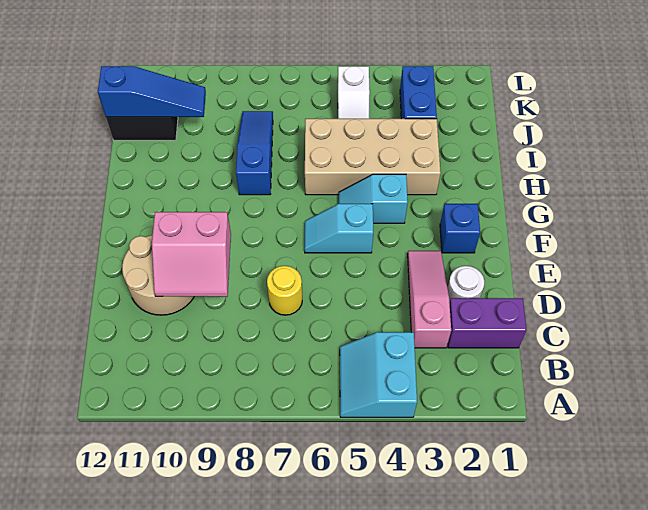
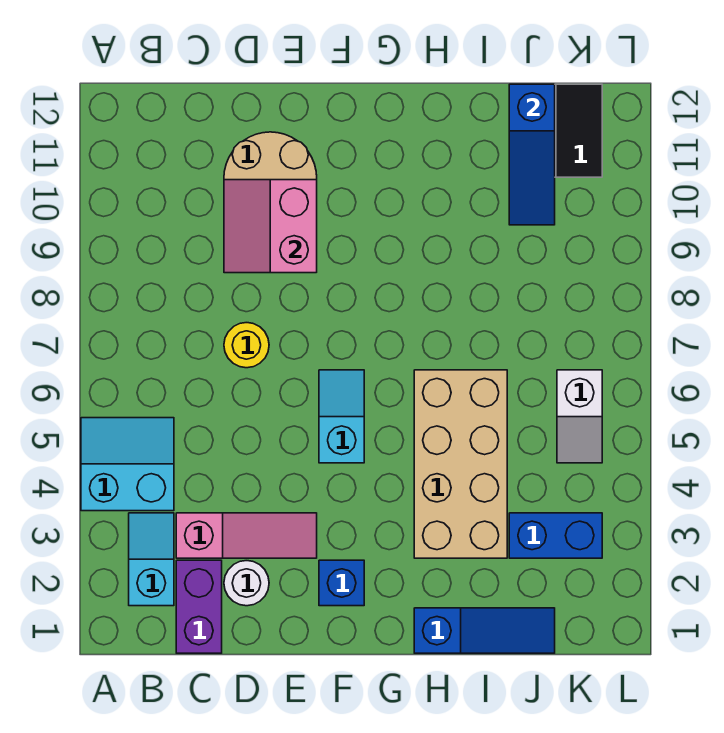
cyan 1x2 slope [339,174,408,223] -> cyan 1x2 slope moved to [129,513,174,606]
blue 1x3 slope [236,111,273,195] -> blue 1x3 slope moved to [414,608,555,653]
white 1x2 slope [338,66,370,119] -> white 1x2 slope turned to [557,370,602,463]

